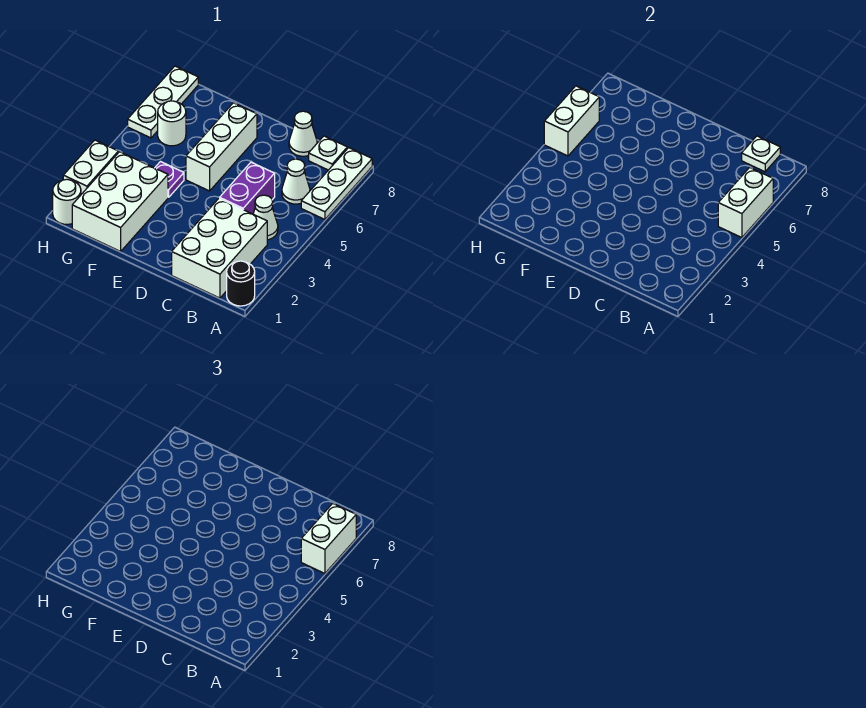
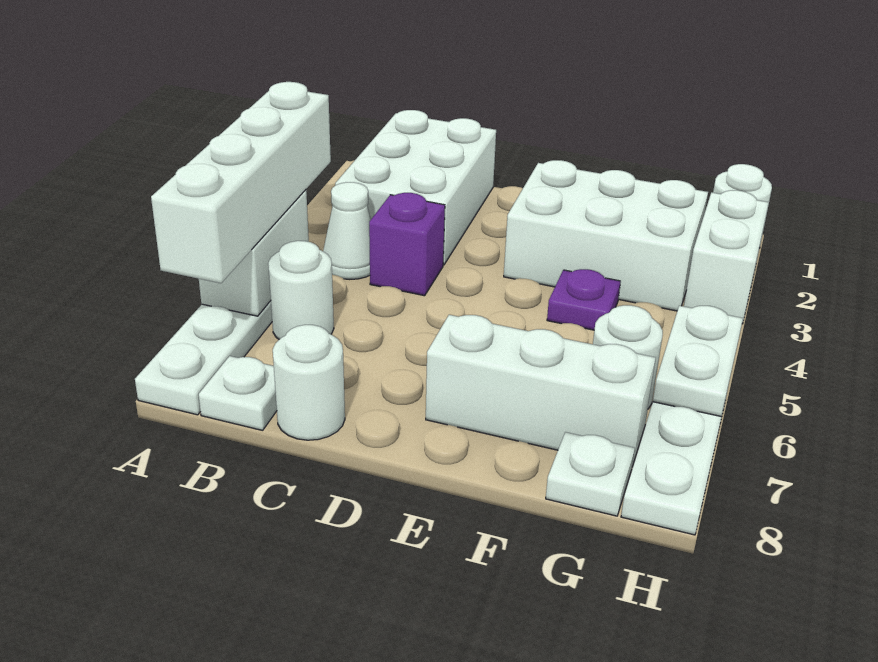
black 1x1 round brick [227,261,255,306] -> none
white 1x2 brick [301,503,356,574] -> white 1x4 brick [151,82,331,283]
white 1x1 cone [282,159,310,204] -> white 1x1 round brick [268,241,334,340]
white 1x1 plate [742,136,780,172] -> white 1x1 plate moved to [546,432,635,516]
purple 1x2 brick [220,162,275,214] -> purple 1x1 brick [369,193,445,296]
white 1x1 cone [289,111,317,156] -> white 1x1 round brick [273,325,345,440]
white 1x3 brick [186,103,257,191] -> white 1x3 brick turned to [426,315,656,466]
white 2x3 brick [72,152,168,251] -> white 2x3 brick turned to [504,160,708,311]
white 1x2 brick [544,86,599,156] -> white 1x2 plate [653,306,743,416]

